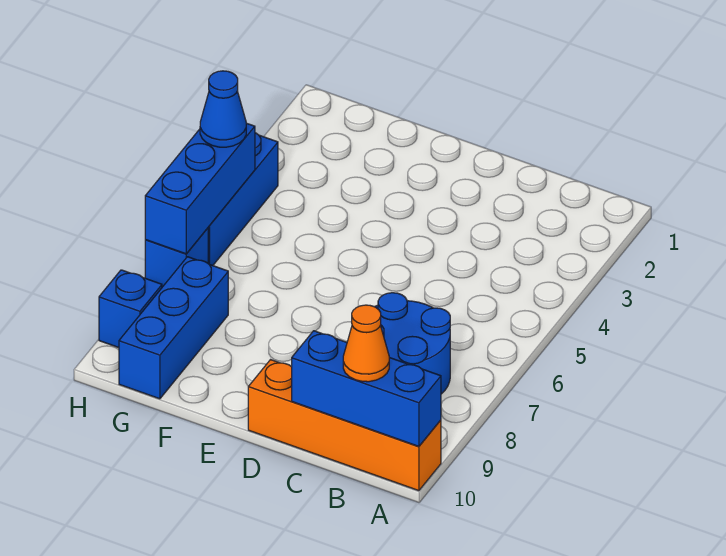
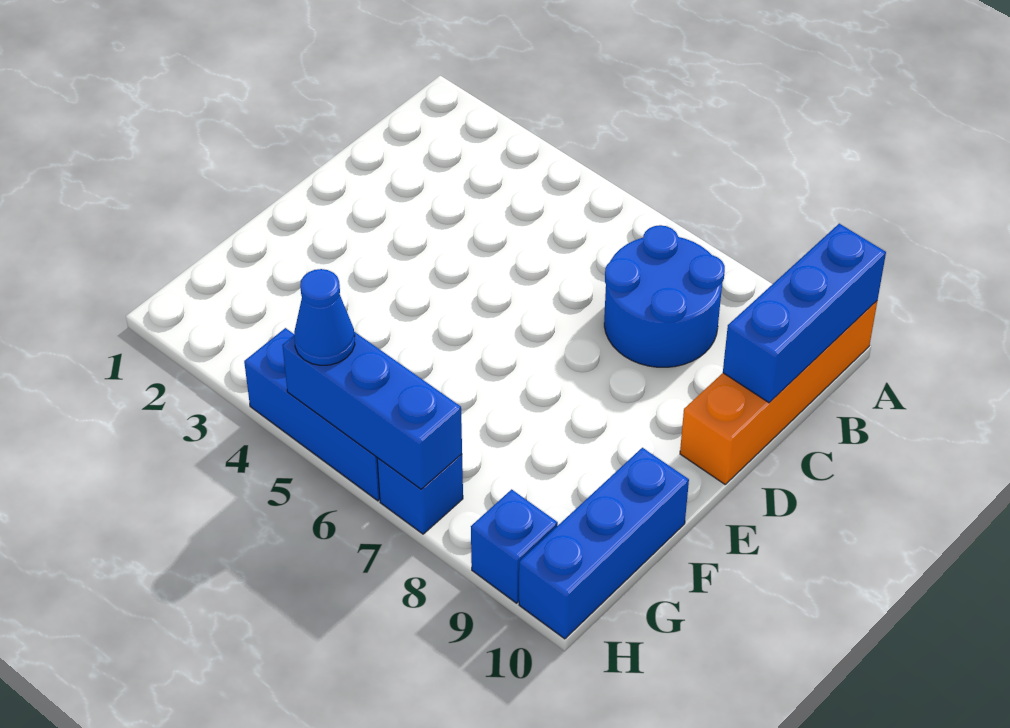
orange 1x1 cone [343,305,389,382] -> none
blue 1x3 brick [119,257,228,399] -> blue 1x3 brick turned to [519,448,689,639]

